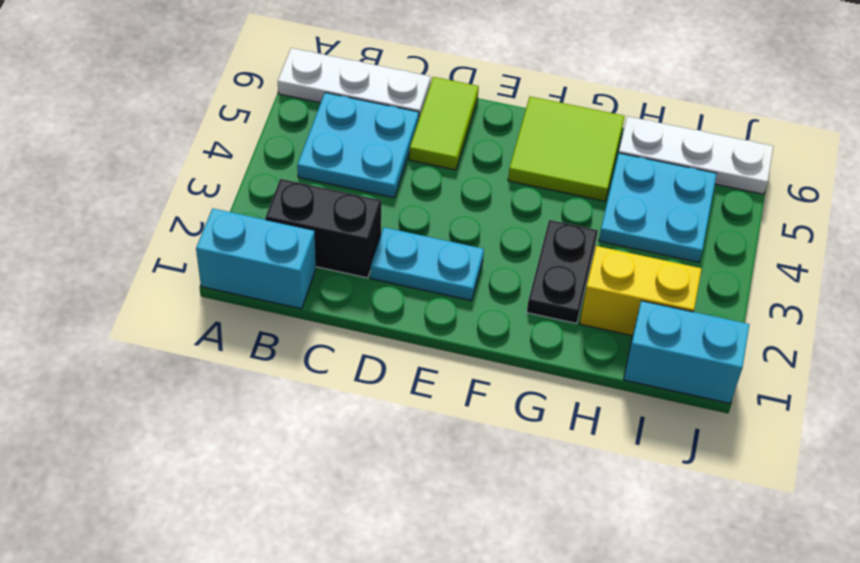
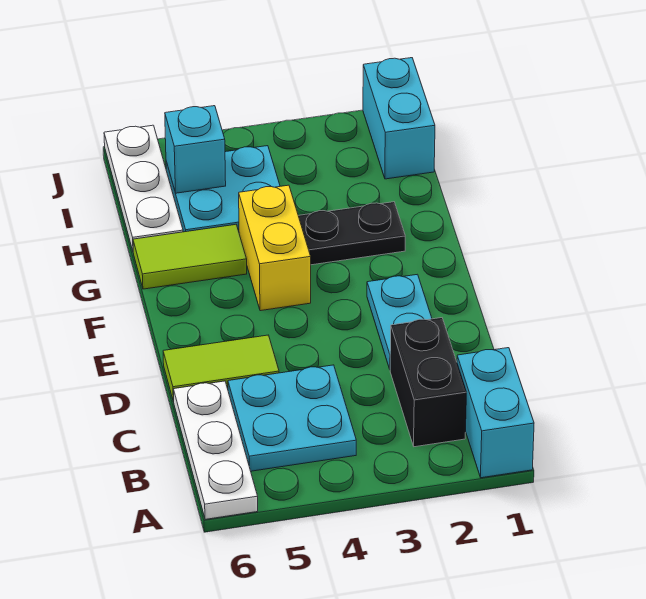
lime 2x2 tile [508,97,625,201] -> lime 1x2 tile [133,224,247,289]
yellow 1x2 brick [580,246,702,336] -> yellow 1x2 brick moved to [239,185,311,311]
none -> cyan 1x1 brick [165,106,226,193]

